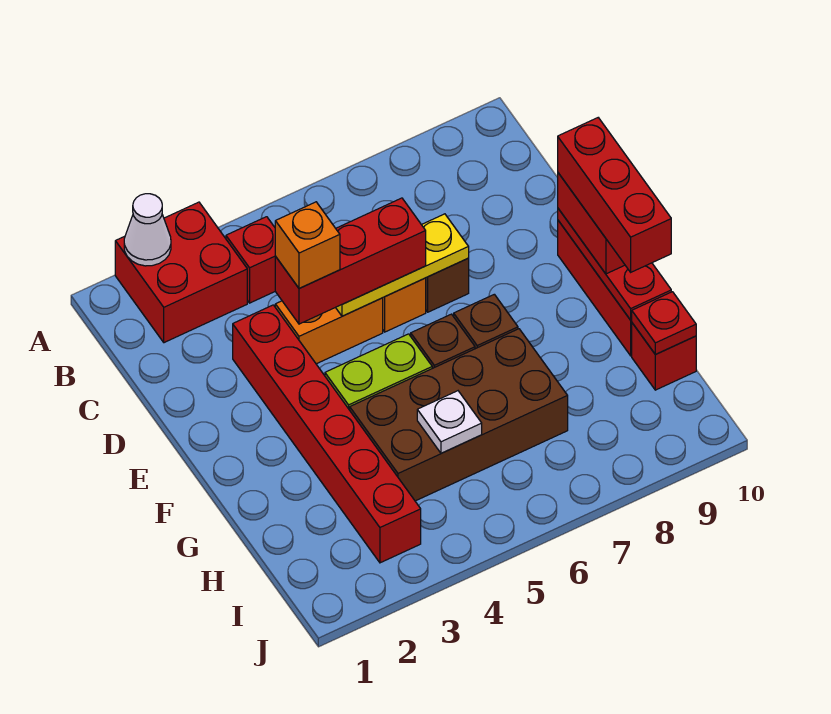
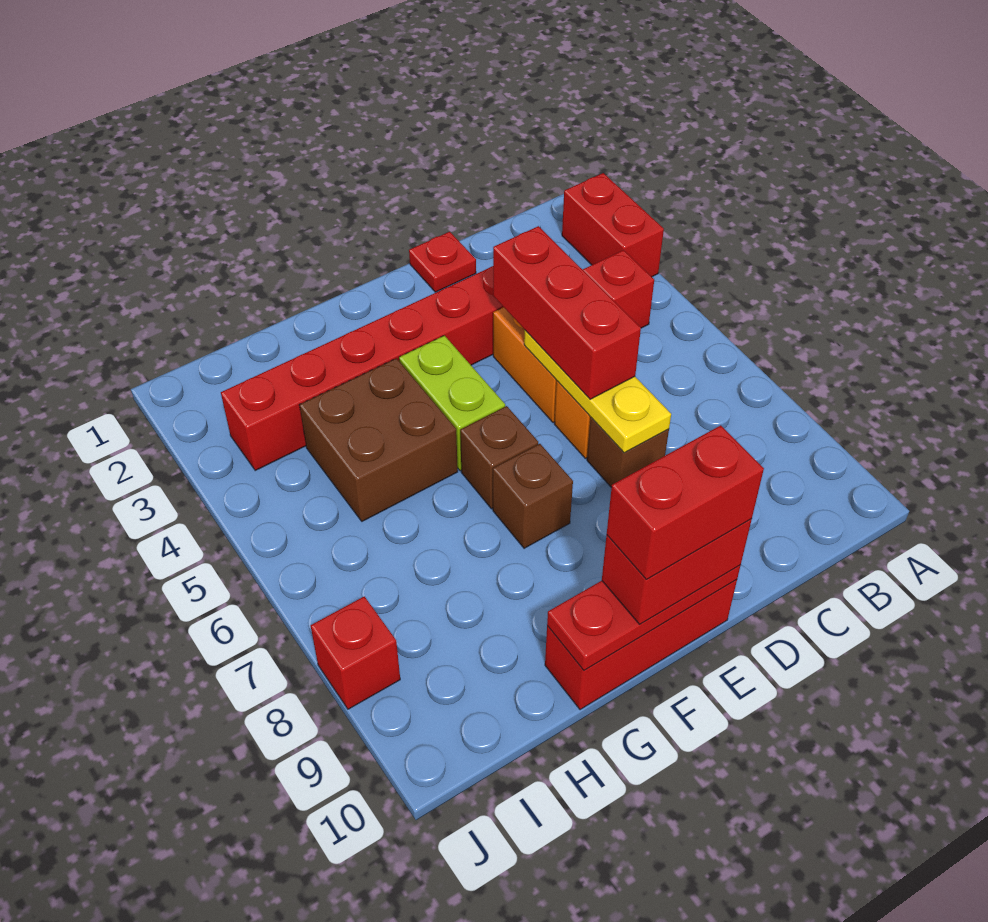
red 2x2 brick [115,202,247,343] -> red 1x2 brick [562,173,664,277]
white 1x1 cone [124,194,171,266] -> none
orange 1x1 brick [275,202,340,288] -> none
red 1x3 brick [558,118,671,272] -> red 1x2 brick [607,425,764,579]
brown 2x4 brick [350,329,568,501] -> brown 2x2 brick [299,358,458,521]
white 1x1 plate [417,391,482,453] -> none
red 1x1 brick [632,323,696,390] -> red 1x1 brick moved to [311,596,400,709]
red 1x1 plate [632,292,696,354] -> red 1x1 plate moved to [409,232,476,292]

